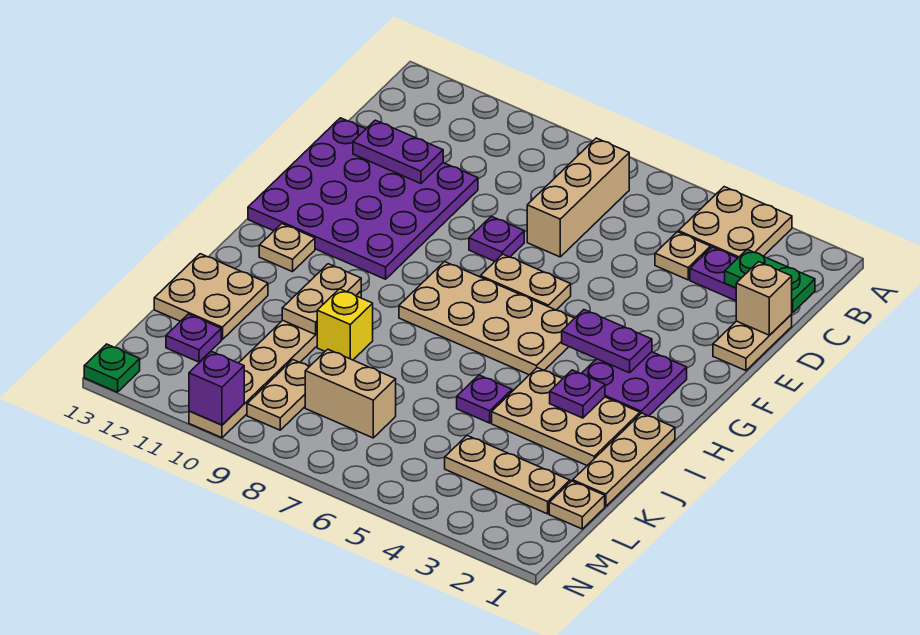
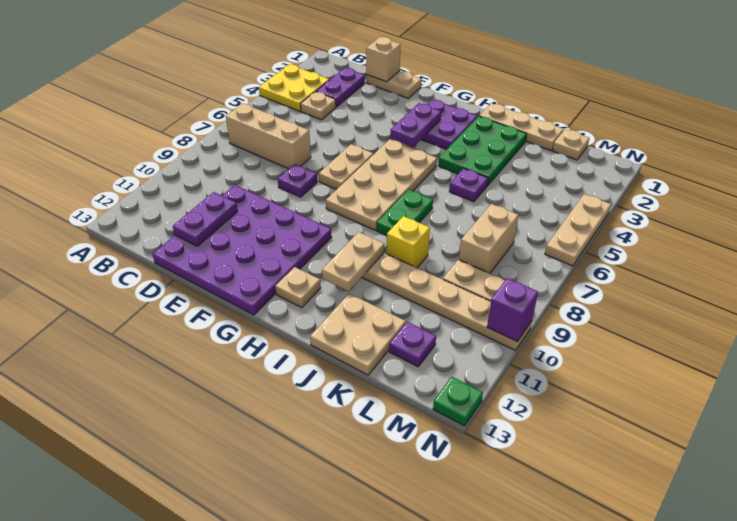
tan 2x2 plate [678,187,792,258] -> yellow 2x2 plate [259,64,329,111]
green 1x2 plate [725,249,815,313] -> green 1x2 plate moved to [377,189,433,236]
tan 2x3 plate [492,368,640,465] -> green 2x3 plate [438,116,527,185]
purple 1x1 plate [550,370,605,418] -> none
tan 1x2 plate [282,264,361,334] -> tan 1x2 plate turned to [322,232,384,291]
tan 1x3 plate [445,436,570,514] -> tan 1x3 plate moved to [545,194,611,266]

